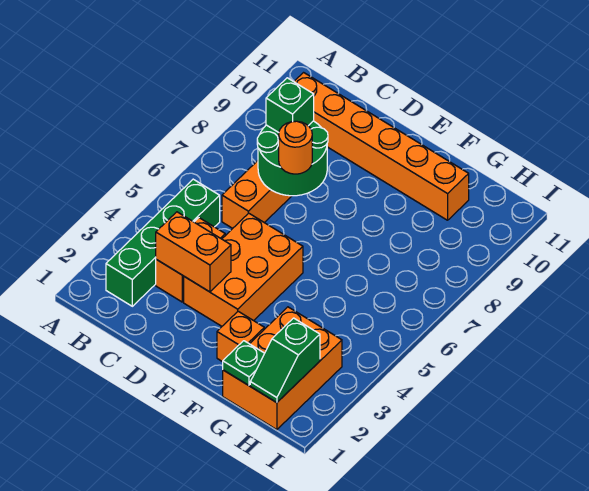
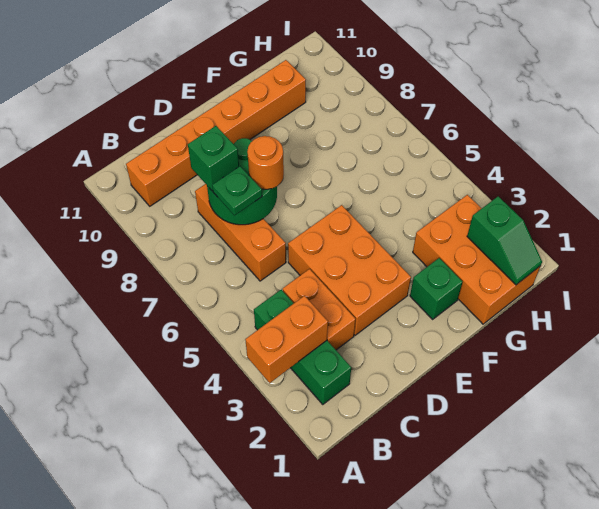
green 1x4 brick [106,179,220,306] -> green 1x3 brick [254,290,351,404]
orange 1x2 brick [156,212,231,292] -> orange 1x2 brick moved to [245,296,328,383]
orange 1x1 brick [217,311,264,362] -> green 1x1 brick [410,258,463,319]
green 1x1 plate [223,341,265,385] -> green 1x1 plate moved to [212,166,262,215]

